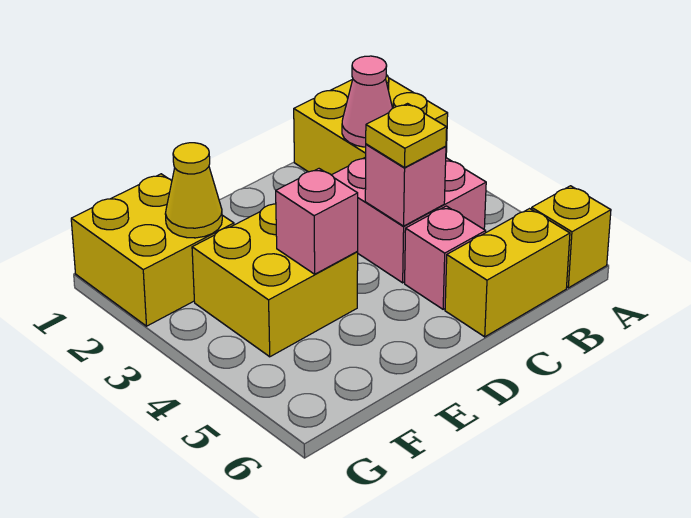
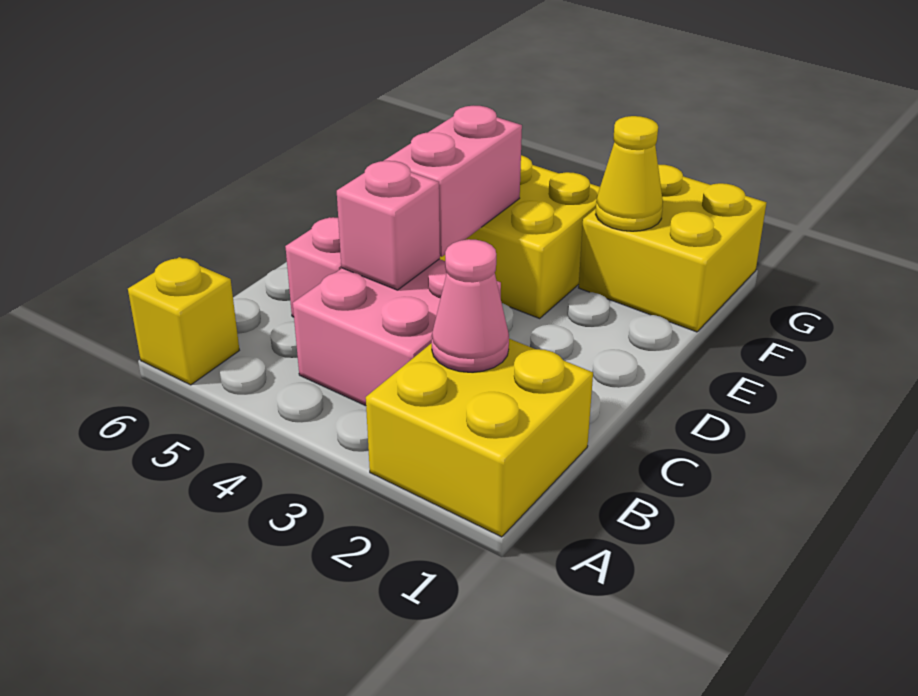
yellow 1x2 brick [445,209,570,337] -> none
yellow 1x1 plate [366,104,447,168] -> none
pink 1x1 brick [276,169,358,274] -> pink 1x2 brick [384,106,522,257]

